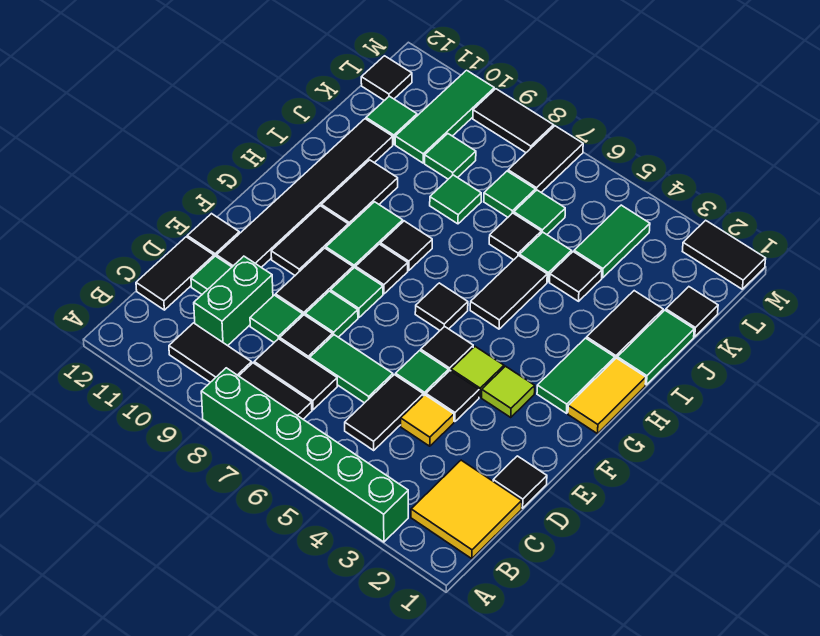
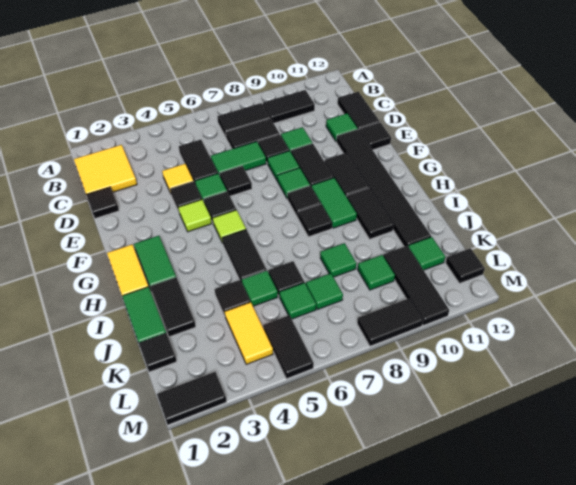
green 1x6 brick [201,368,408,542] -> none
green 1x2 brick [194,256,273,346] -> none
lime 1x1 tile [482,366,535,417] -> lime 1x1 tile moved to [213,210,246,242]
black 1x1 tile [415,283,468,330] -> black 1x1 tile moved to [220,166,252,196]
green 1x2 tile [574,205,650,278] -> yellow 1x2 tile [225,302,273,365]
green 1x3 tile [395,70,494,163] -> black 1x3 tile [383,246,449,326]
black 1x2 tile [508,126,583,192] -> black 1x2 tile moved to [263,315,314,379]

